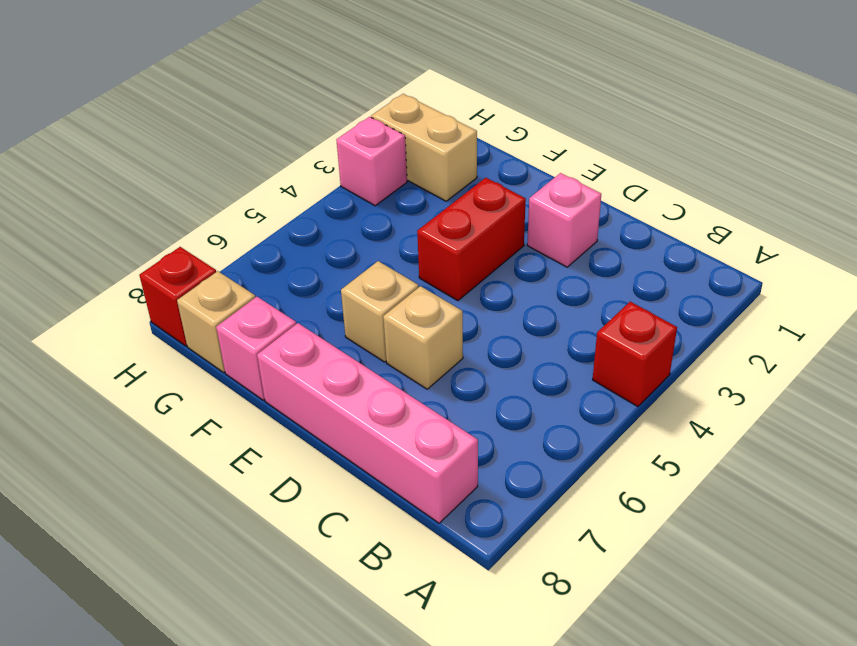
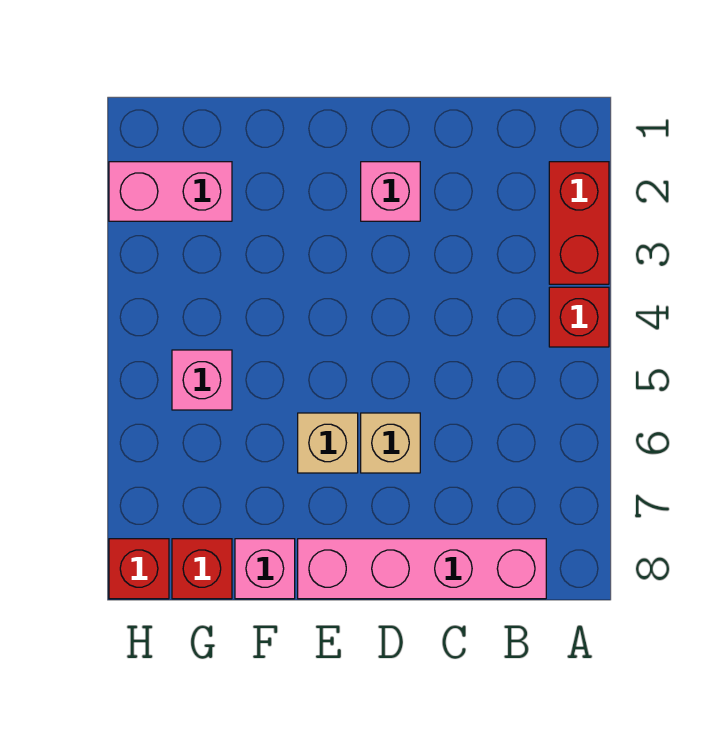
red 1x2 brick [417,178,526,301] -> red 1x2 brick moved to [549,162,609,284]
tan 1x2 brick [371,94,477,201] -> pink 1x2 brick [109,162,232,221]
tan 1x1 brick [177,271,255,372] -> red 1x1 brick [172,539,232,599]
pink 1x1 brick [336,117,407,206] -> pink 1x1 brick moved to [172,350,232,410]

